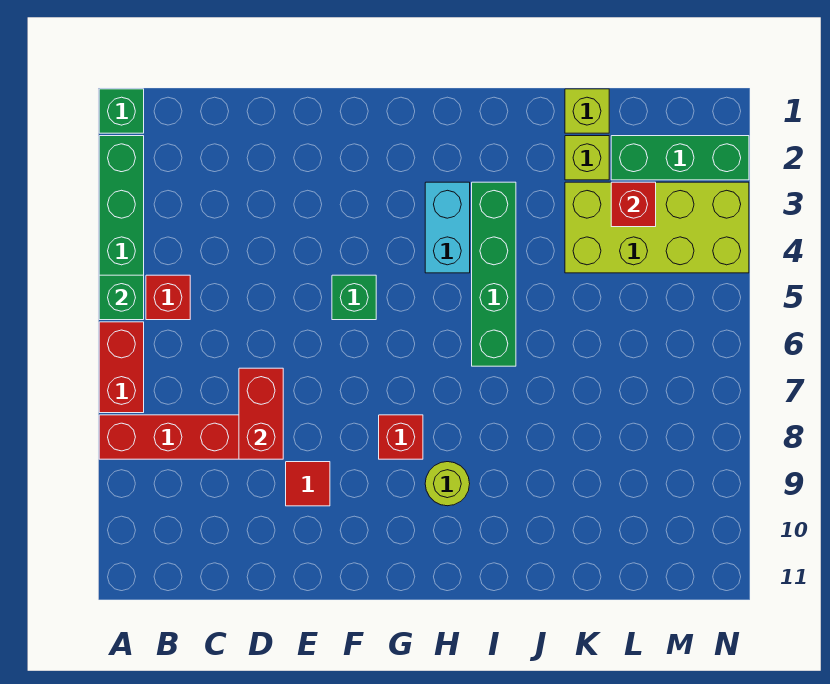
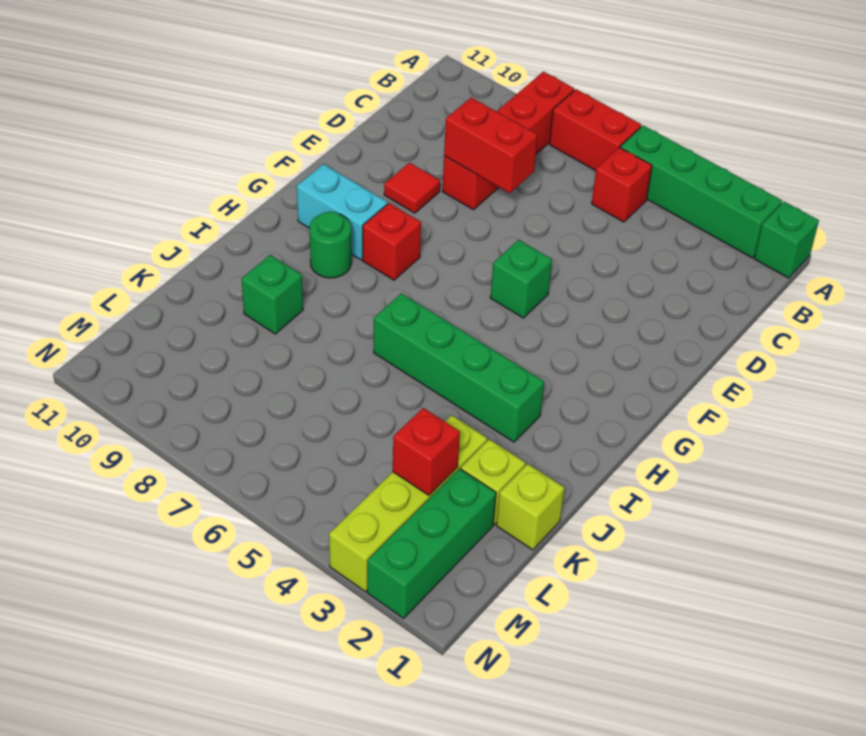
green 1x1 brick [99,275,144,320] -> green 1x1 brick moved to [242,255,303,334]
cyan 1x2 brick [425,182,470,273] -> cyan 1x2 brick moved to [297,164,387,260]
lime 1x1 round brick [425,462,470,506] -> green 1x1 round brick [309,212,351,278]
lime 2x4 brick [565,182,749,273] -> lime 1x4 brick [329,415,487,592]

